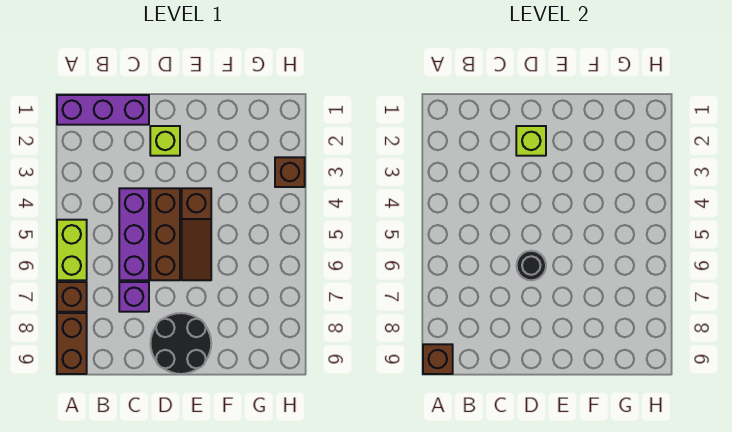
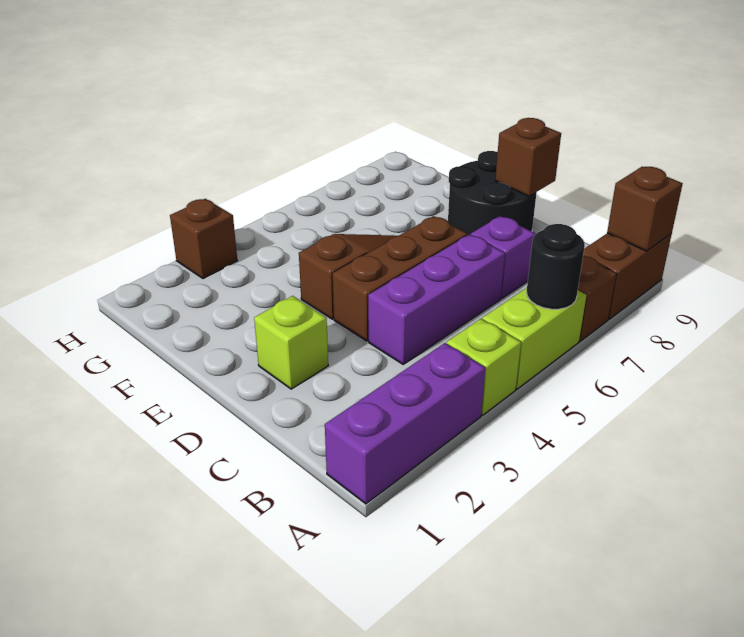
purple 1x3 brick [57,95,149,125] -> purple 1x3 brick turned to [325,343,485,504]
lime 1x1 brick [516,126,546,156] -> lime 1x1 brick moved to [447,319,521,415]
black 1x1 round brick [516,251,546,280] -> black 1x1 round brick moved to [527,224,585,309]
none -> brown 1x1 brick [495,118,561,196]

